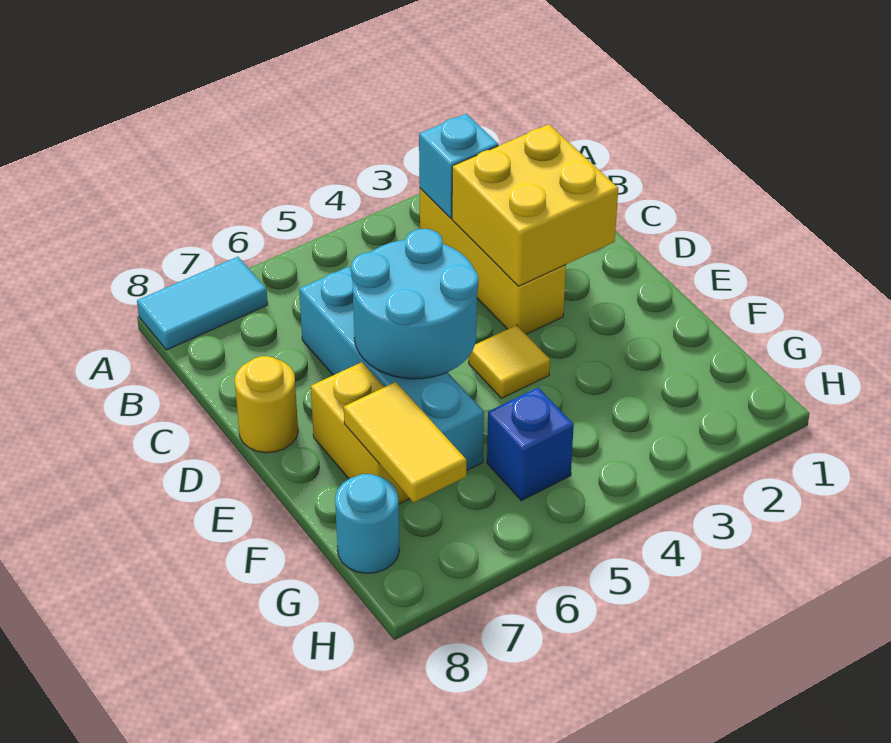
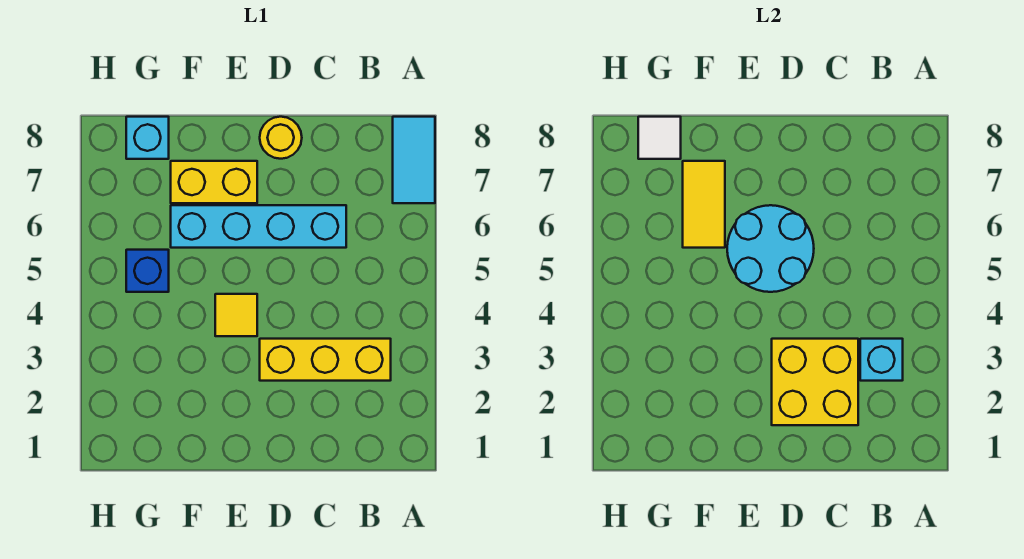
yellow 1x2 tile [344,382,466,503] -> yellow 1x2 tile turned to [683,161,725,248]
cyan 1x1 round brick [335,474,400,573] -> cyan 1x1 brick [126,117,169,159]
none -> white 1x1 tile [638,117,681,159]

